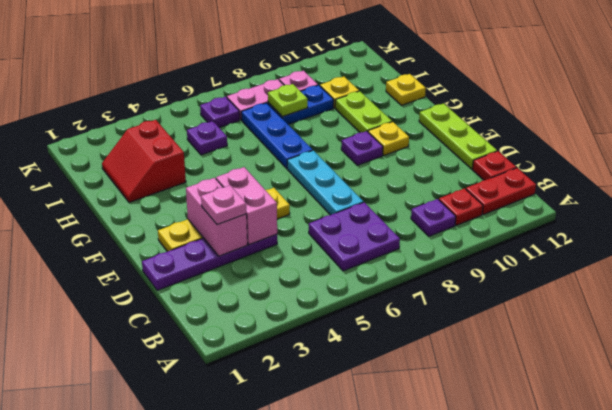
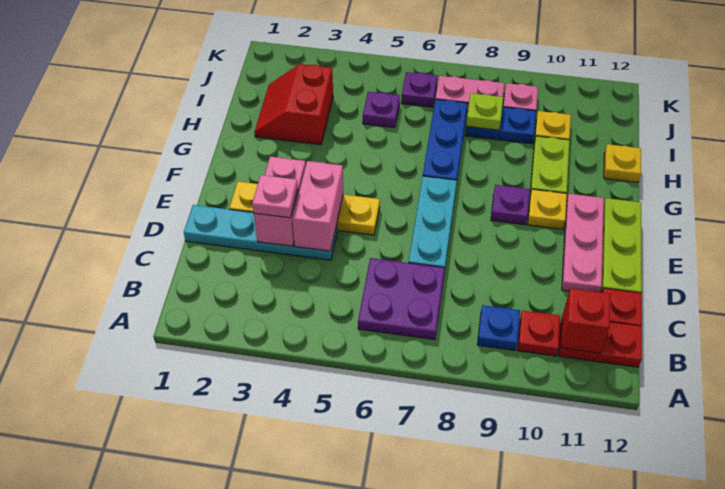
purple 1x1 plate [411,199,456,236] -> blue 1x1 plate [477,305,520,350]
none -> red 1x1 brick [561,289,610,353]
purple 1x4 plate [142,234,277,290] -> cyan 1x4 plate [184,205,337,260]
none -> pink 1x3 plate [562,194,604,292]

